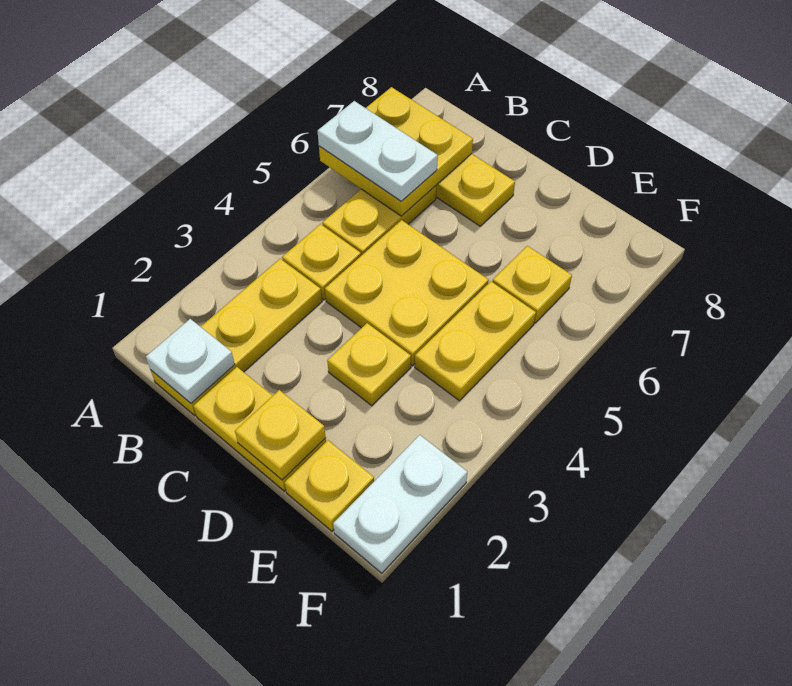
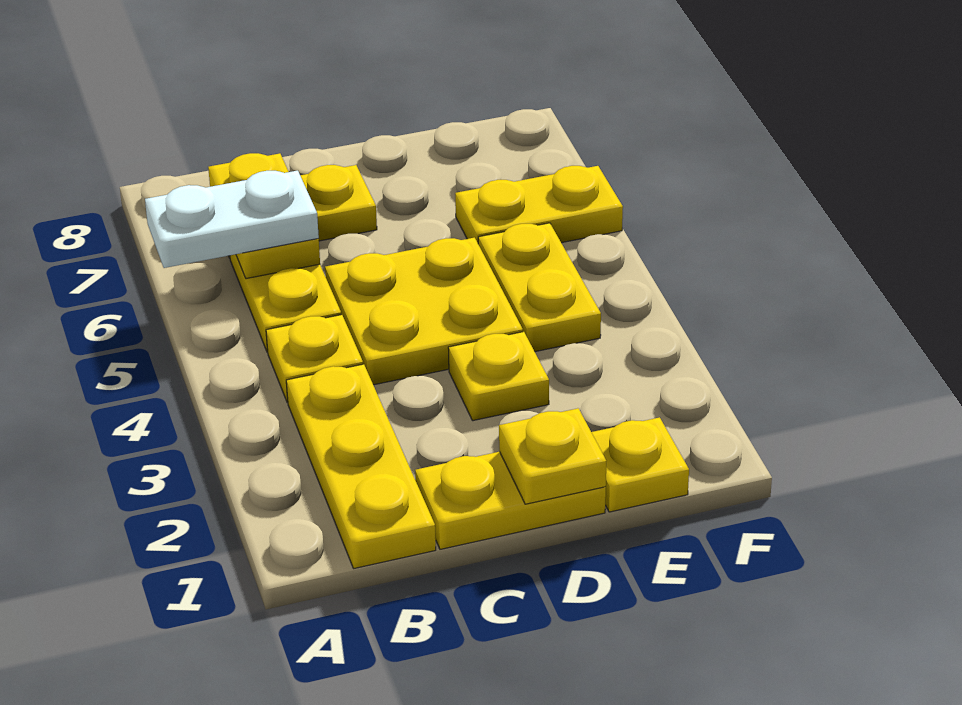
yellow 2x2 plate [319,87,473,216] -> yellow 1x2 plate [208,153,320,279]
white 1x1 plate [146,319,235,403] -> none
yellow 1x1 plate [492,246,572,323] -> yellow 1x2 plate [455,166,623,243]
white 1x2 plate [333,435,467,573] -> none

